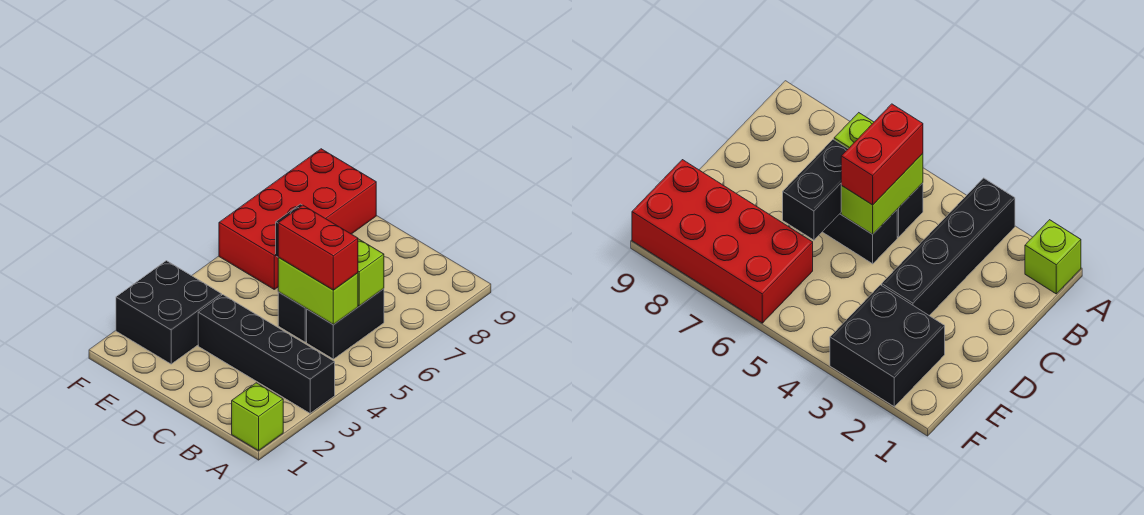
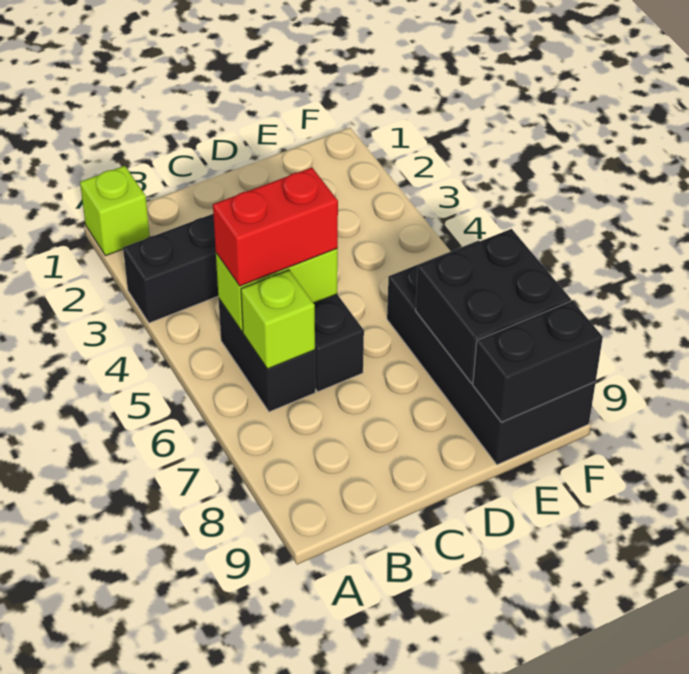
black 1x2 brick [783,139,848,240] -> black 1x2 brick moved to [473,301,603,422]
black 2x2 brick [116,261,222,364] -> black 2x2 brick moved to [416,229,571,383]
red 2x4 brick [219,149,376,289] -> black 2x4 brick [387,240,596,465]

